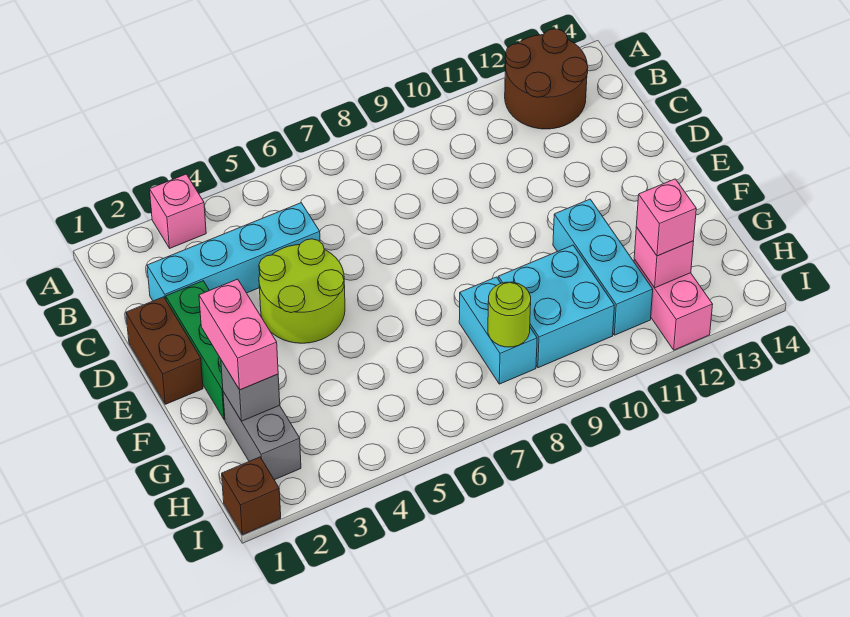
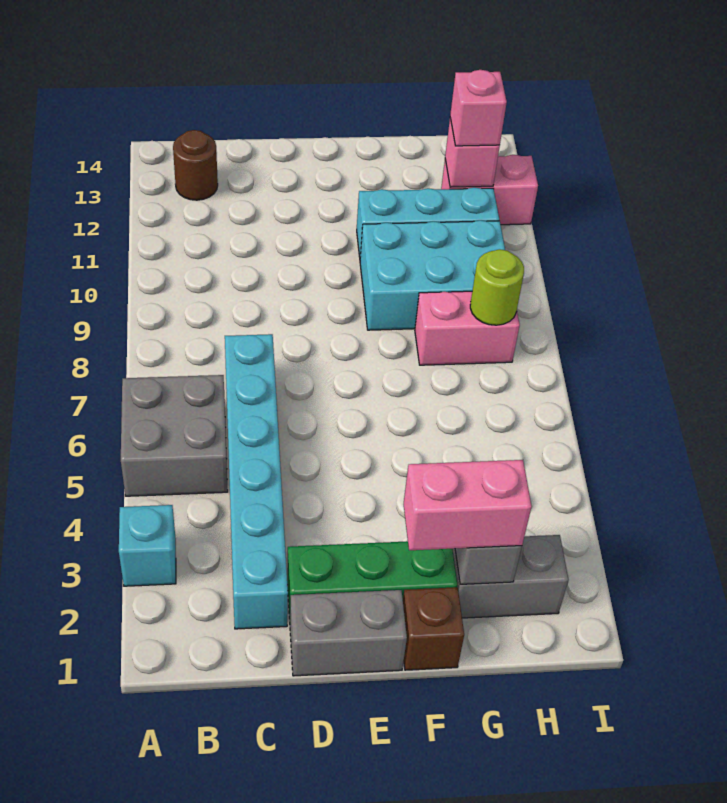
pink 1x1 brick [150,174,206,248] -> cyan 1x1 brick [119,505,176,586]
none -> grey 2x2 brick [121,375,228,496]
brown 2x2 round brick [505,29,588,129] -> brown 1x1 round brick [173,130,218,200]
cyan 1x4 brick [147,203,320,301] -> cyan 1x6 brick [225,334,288,629]
brown 1x2 brick [126,297,203,404] -> grey 1x2 brick [290,590,407,676]
lime 2x2 round brick [259,239,345,343] -> none
cyan 1x2 brick [459,277,537,384] -> pink 1x2 brick [415,291,520,365]
cyan 2x2 brick [498,245,614,368] -> cyan 2x3 brick [360,220,505,330]
brown 1x1 brick [222,457,281,535] -> brown 1x1 brick moved to [403,587,464,670]

